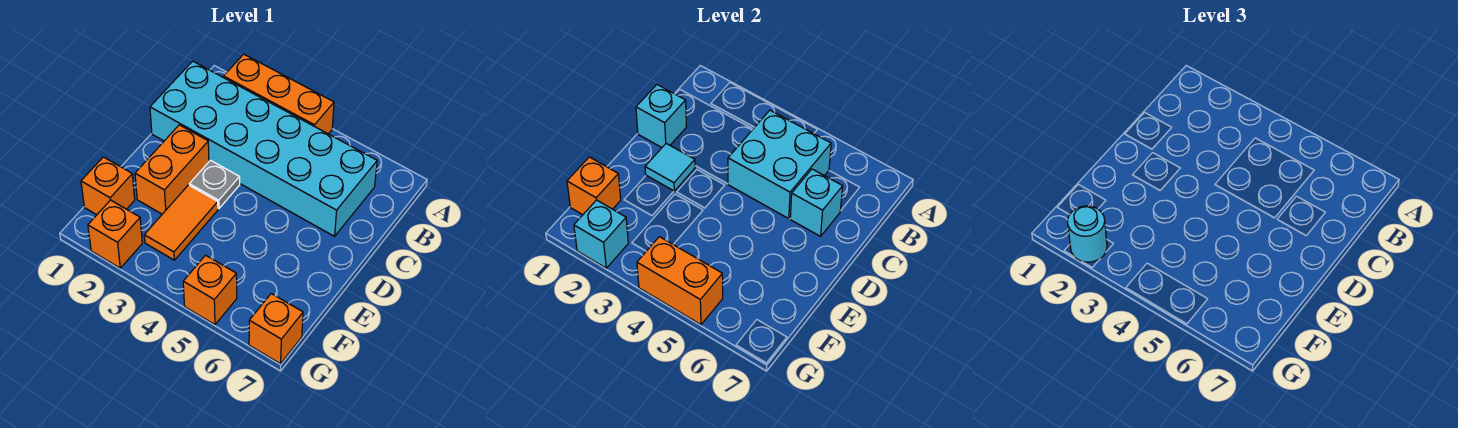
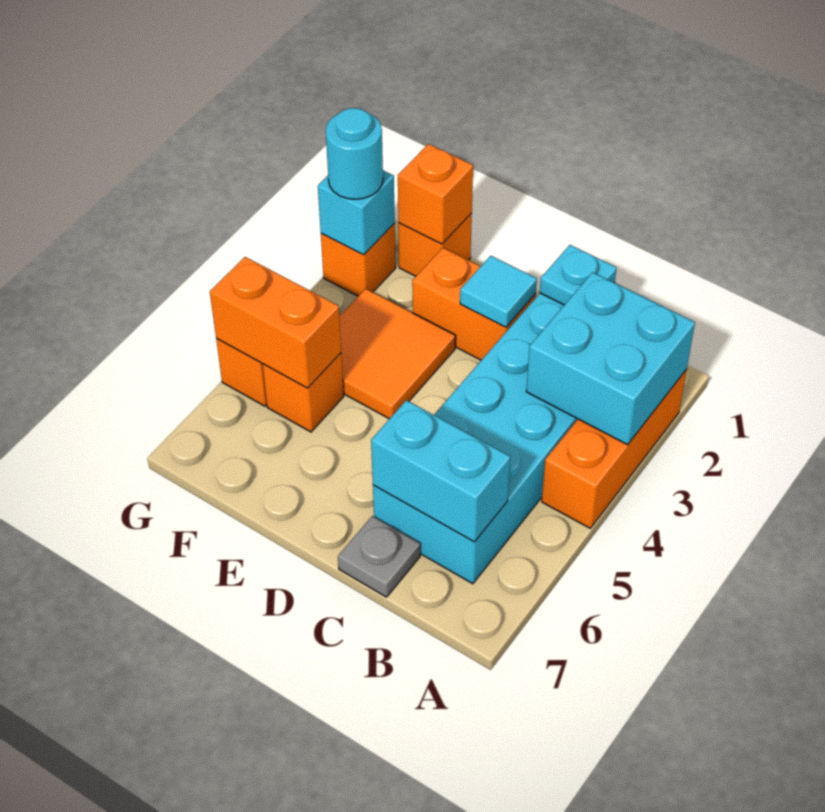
cyan 2x2 brick [728,110,831,219] -> cyan 2x2 brick moved to [526,272,695,445]
cyan 1x1 brick [636,85,686,148] -> cyan 1x1 plate [540,245,617,305]
cyan 1x1 brick [790,169,843,236] -> cyan 1x2 brick [371,400,510,542]
grey 1x1 plate [189,160,240,209] -> grey 1x1 plate moved to [338,516,420,597]
orange 1x2 tile [144,185,218,260] -> orange 2x2 tile [339,289,455,419]
orange 1x2 brick [637,237,723,325] -> orange 1x2 brick turned to [210,257,341,388]
orange 1x1 brick [249,294,303,364] -> orange 1x1 brick moved to [263,353,344,432]

